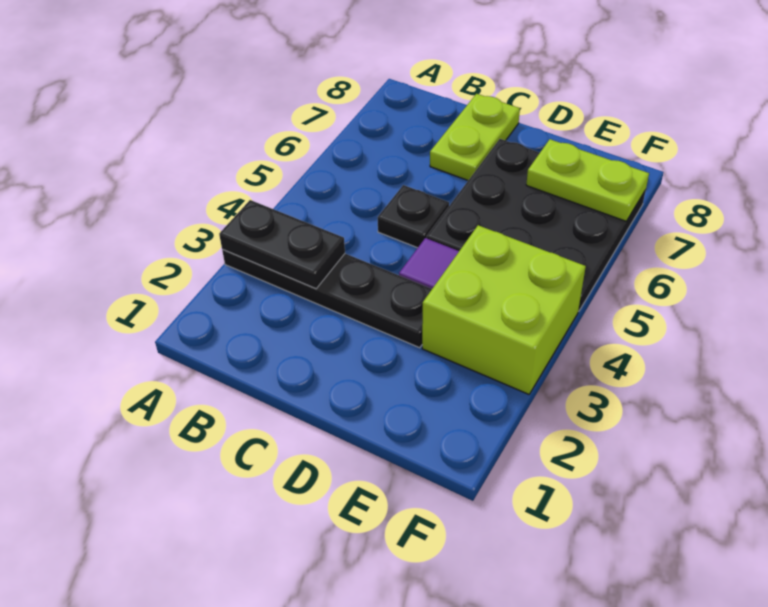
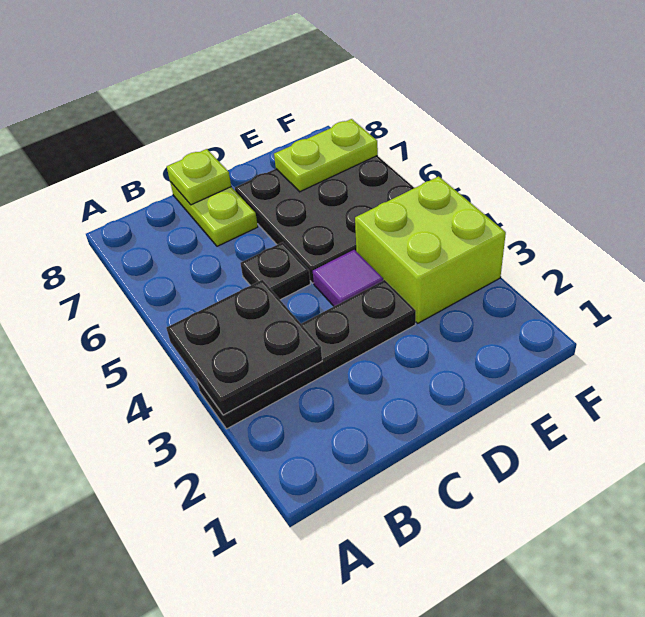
black 1x2 plate [219,200,345,289] -> black 2x2 plate [166,280,322,415]
none -> lime 1x1 plate [167,149,231,205]

